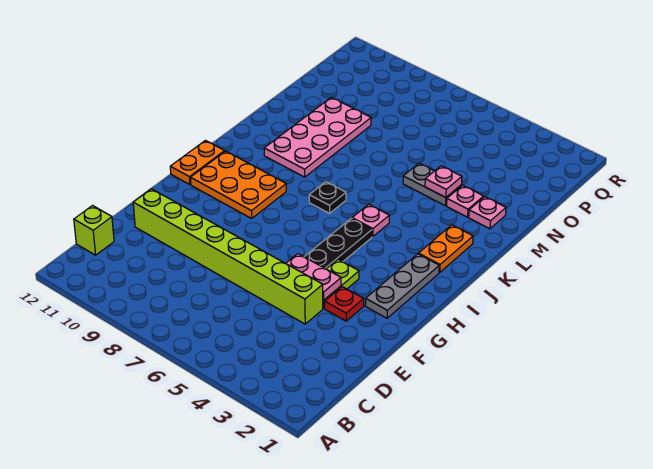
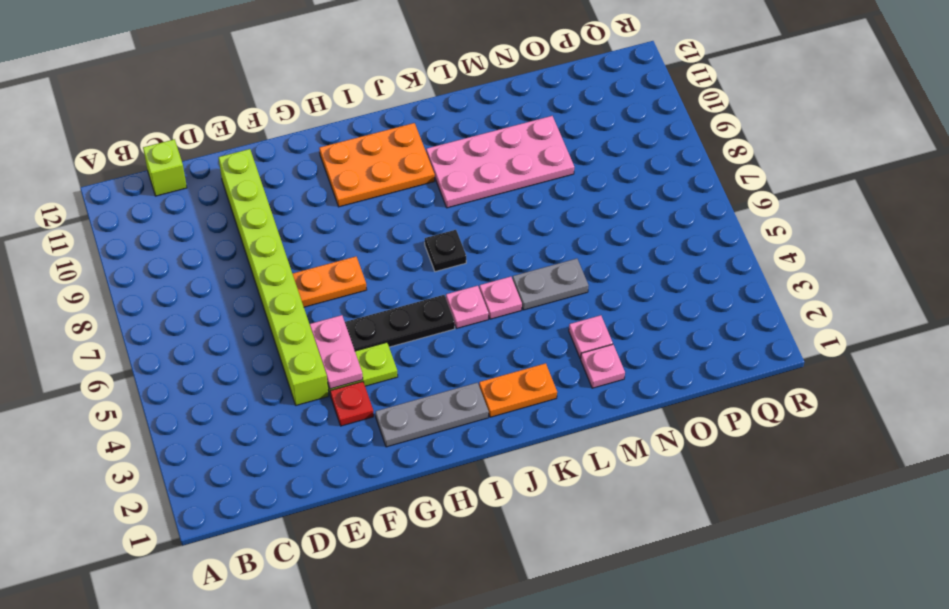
orange 2x3 plate [191,151,286,218] -> orange 2x3 plate turned to [319,123,435,207]
orange 1x2 plate [170,141,225,185] -> orange 1x2 plate moved to [292,257,367,307]
grey 1x2 plate [403,163,461,206] -> grey 1x2 plate turned to [513,259,588,310]
pink 1x1 plate [425,166,462,198] -> pink 1x1 plate moved to [479,277,522,319]

